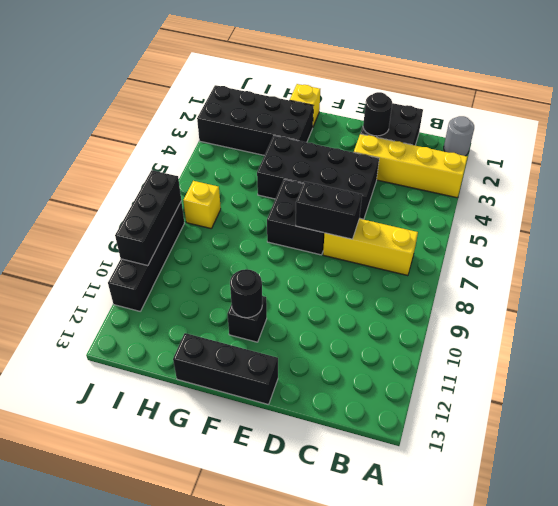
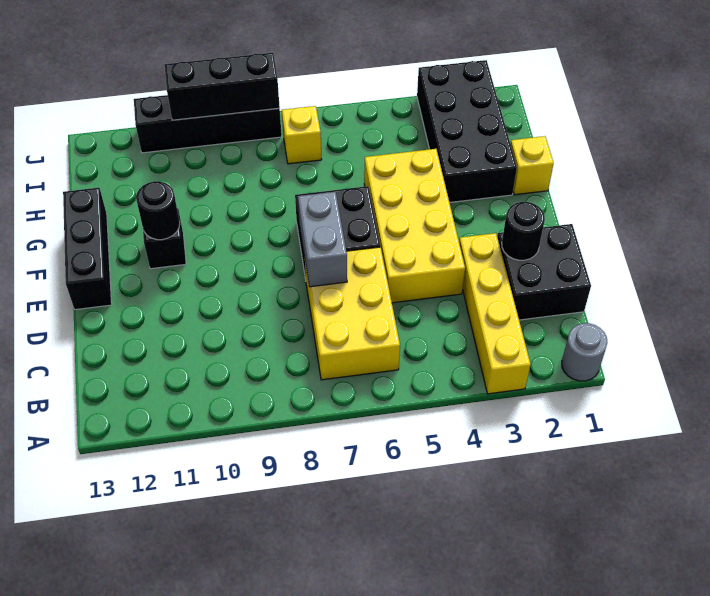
yellow 1x3 brick [323,219,418,276] -> yellow 2x3 brick [305,247,400,380]
black 2x4 brick [257,136,379,219] -> yellow 2x4 brick [364,149,465,303]
black 1x2 brick [296,182,362,239] -> grey 1x2 brick [298,192,347,287]

